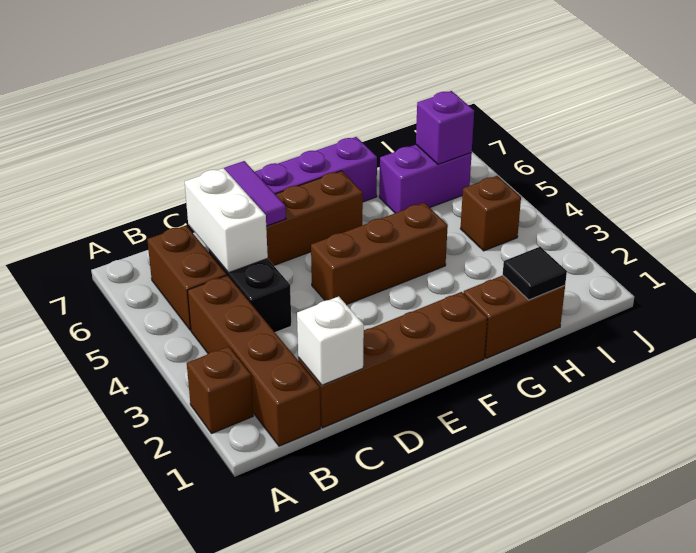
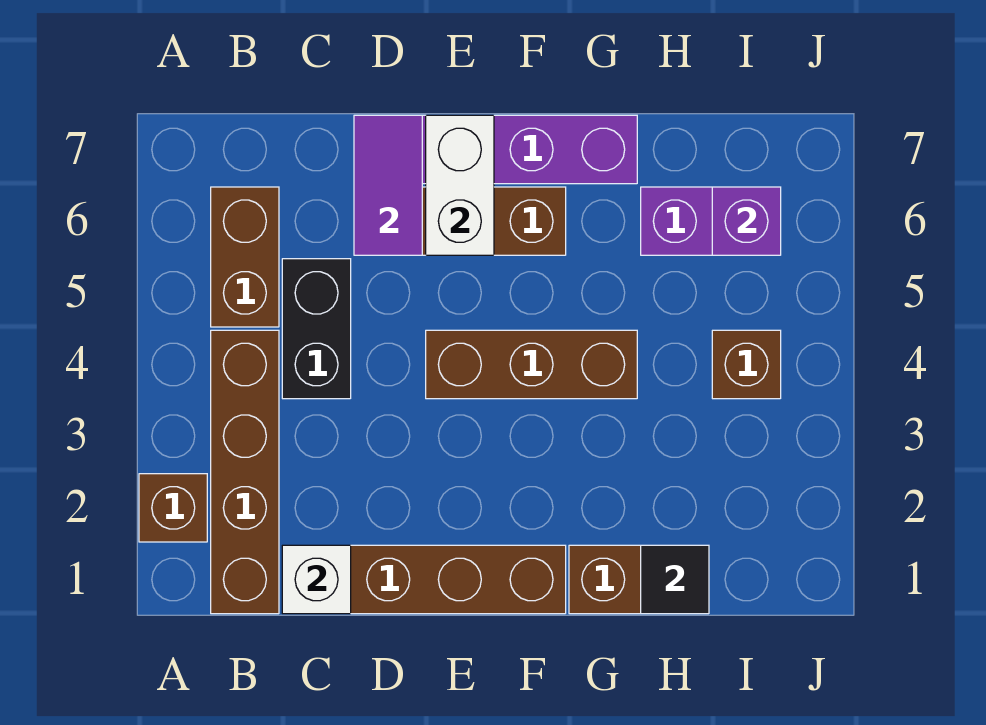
white 1x2 brick [185,168,268,273] -> white 1x2 brick moved to [426,115,494,255]

